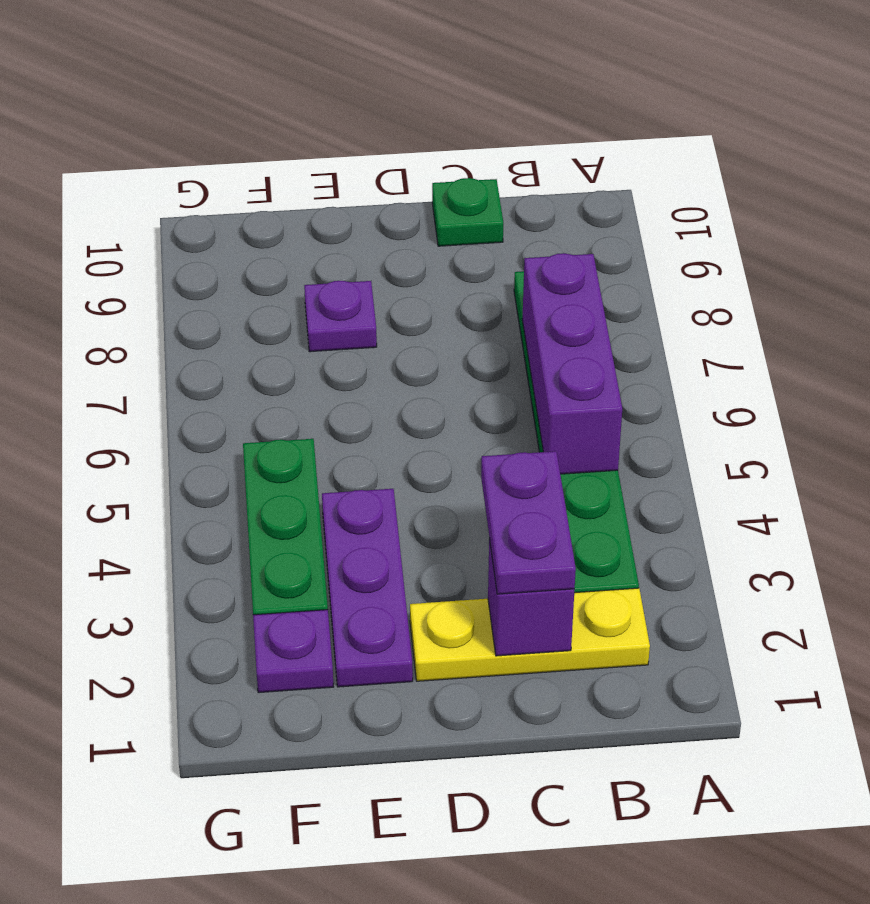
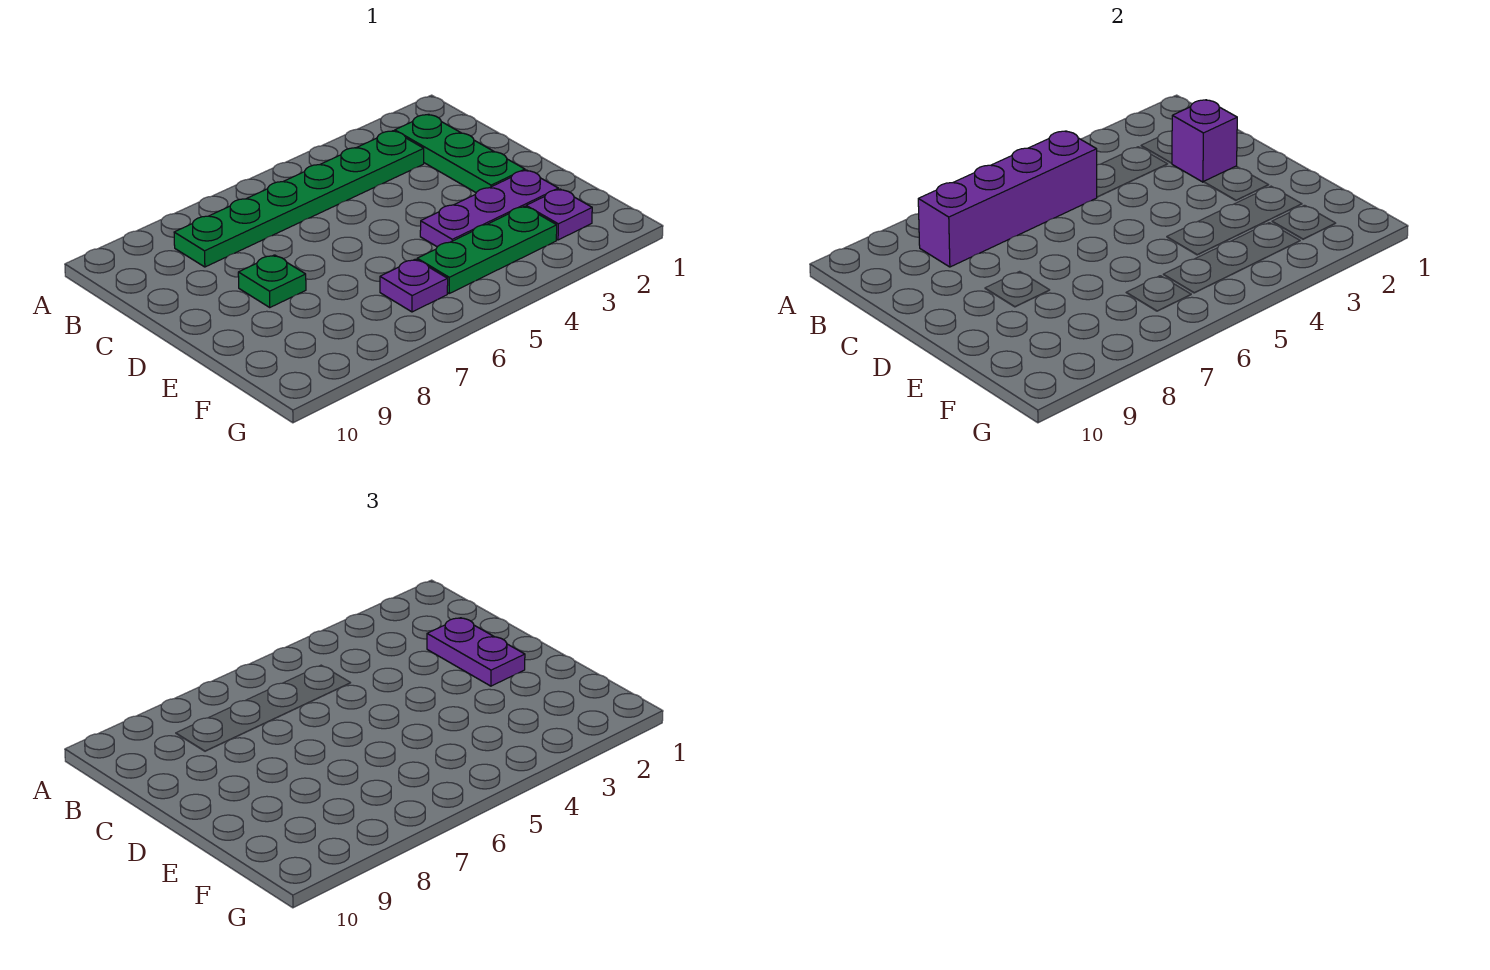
yellow 1x3 plate [410,588,650,681] -> green 1x3 plate [395,114,525,192]
purple 1x3 brick [522,253,622,474] -> purple 1x4 brick [918,131,1097,267]
purple 1x2 plate [481,451,576,594] -> purple 1x2 plate turned to [427,618,525,686]
green 1x1 plate [432,178,503,246] -> green 1x1 plate moved to [238,255,306,307]
purple 1x1 plate [304,281,377,352] -> purple 1x1 plate moved to [380,259,448,312]

